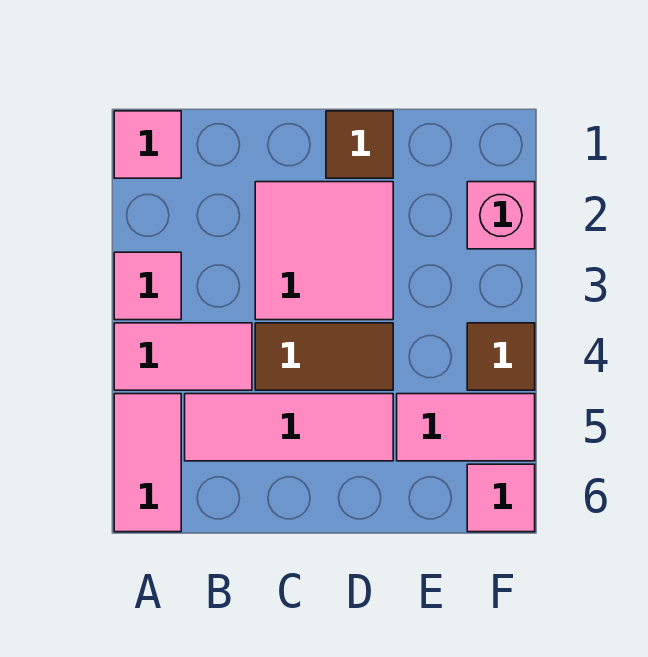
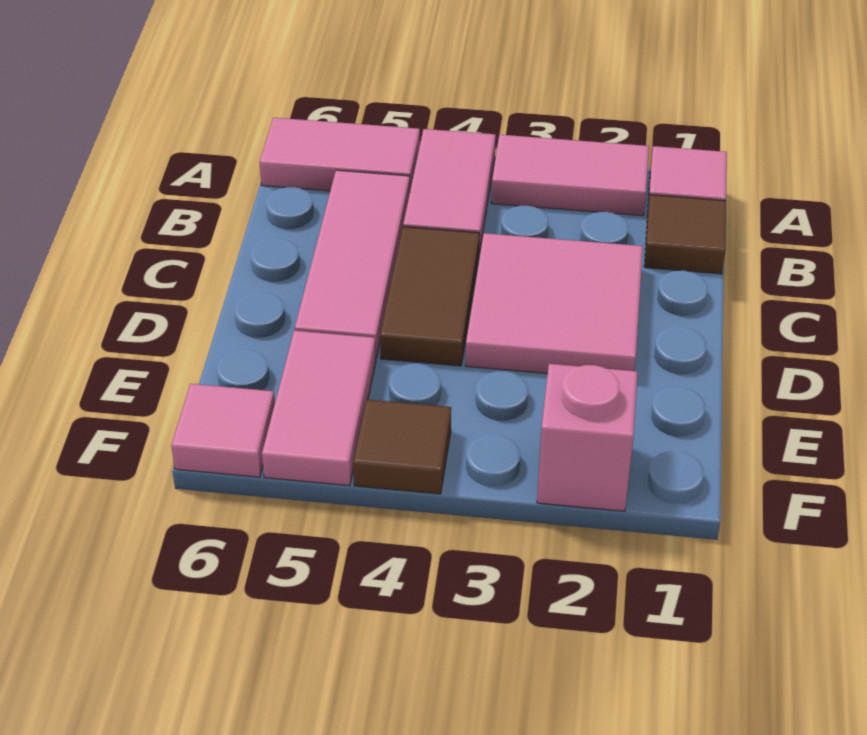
pink 1x1 tile [114,252,181,320] -> pink 1x2 tile [491,135,649,216]
brown 1x1 tile [326,111,393,178] -> brown 1x1 tile moved to [644,195,726,274]

